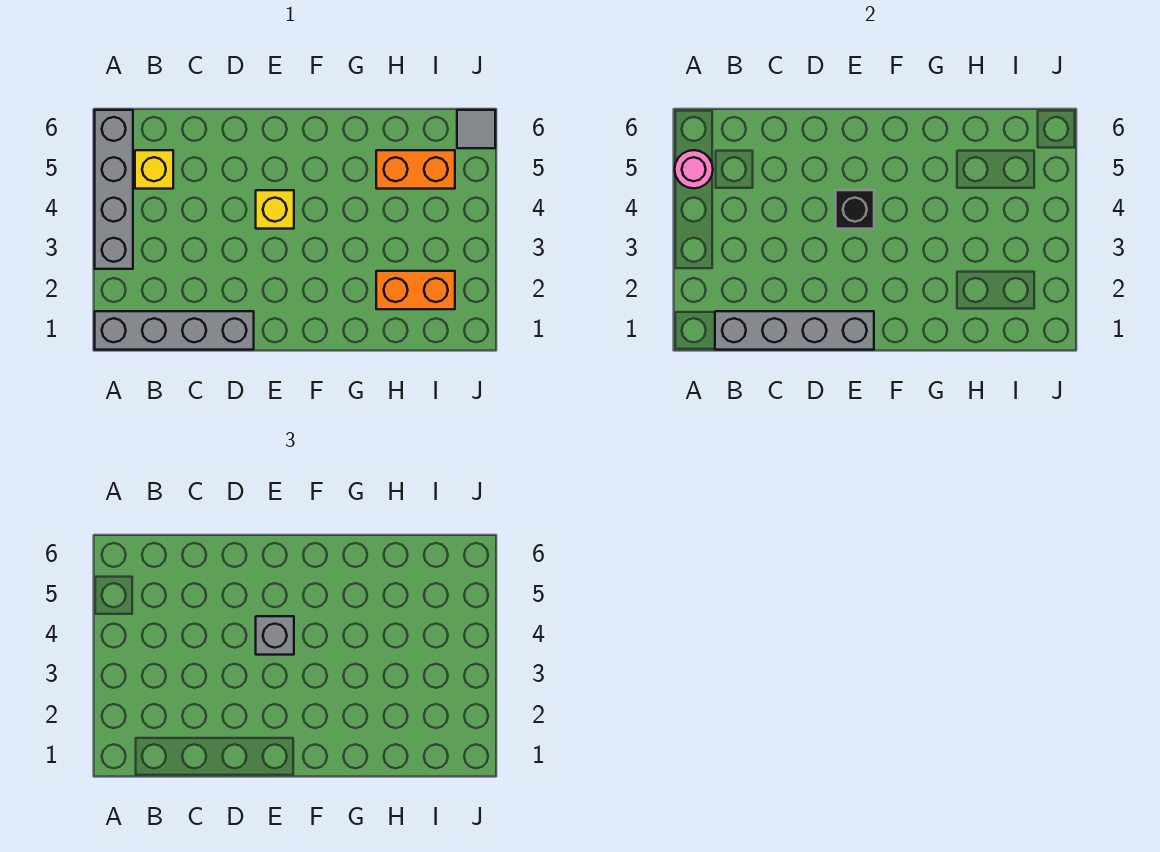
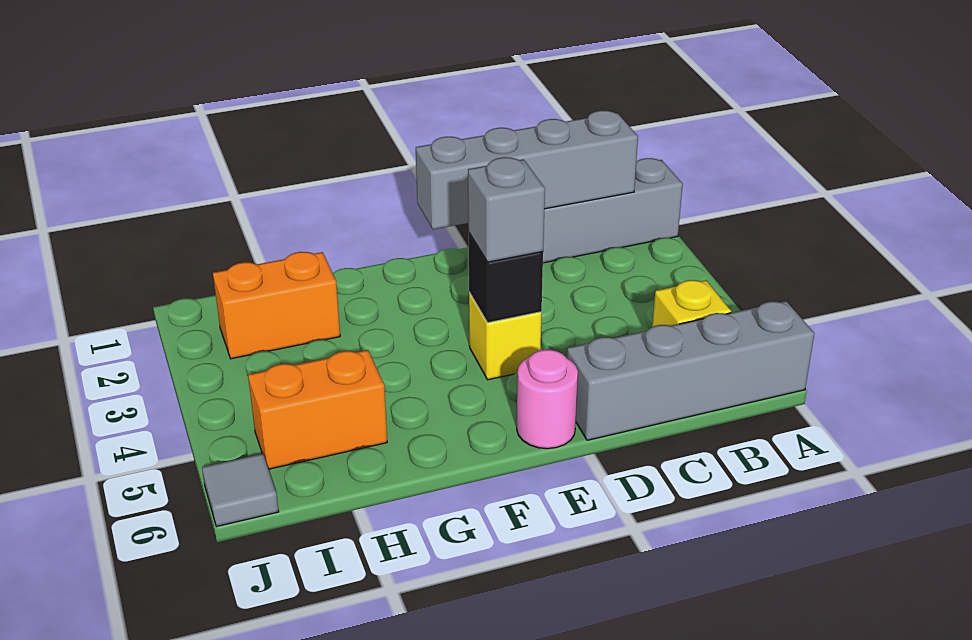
grey 1x4 brick [95,110,133,269] -> grey 1x4 brick turned to [567,301,814,440]
pink 1x1 round brick [675,150,713,188] -> pink 1x1 round brick moved to [517,350,578,449]

